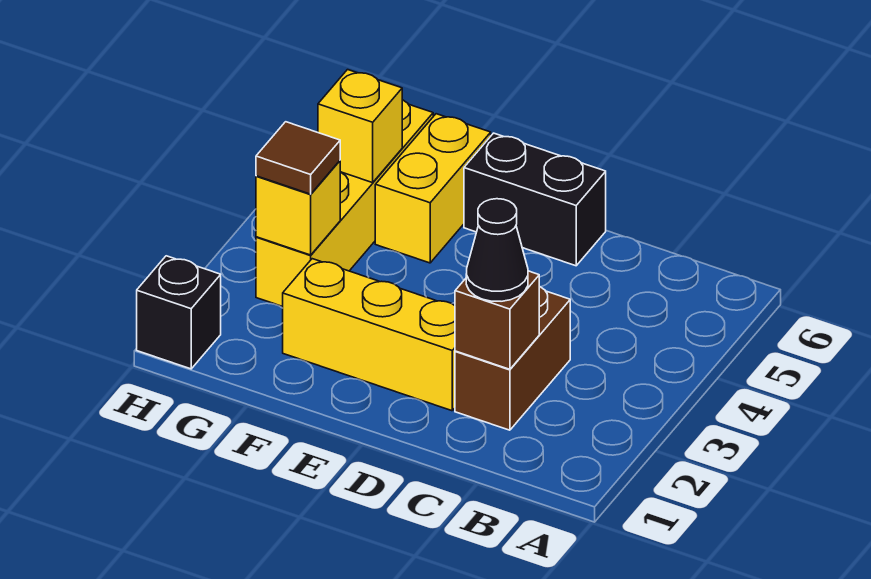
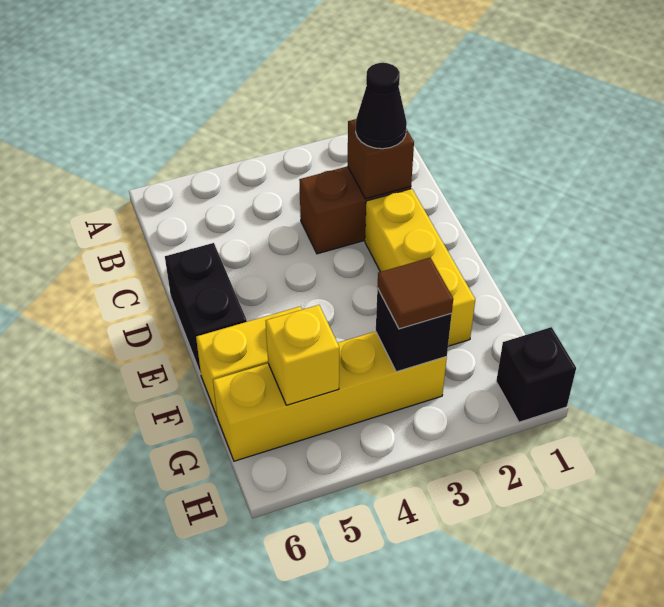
yellow 1x1 brick [256,161,340,255] -> black 1x1 brick [376,288,452,372]

